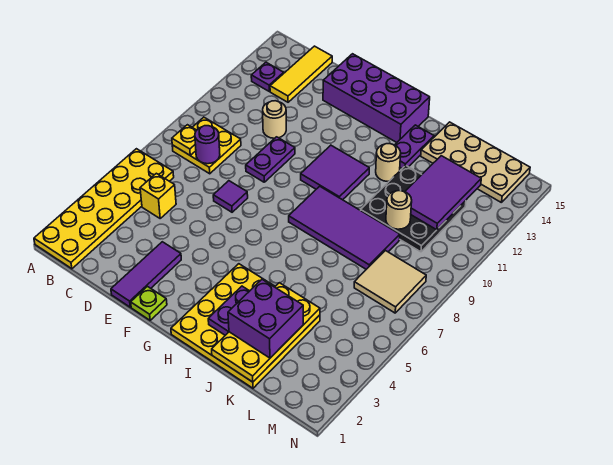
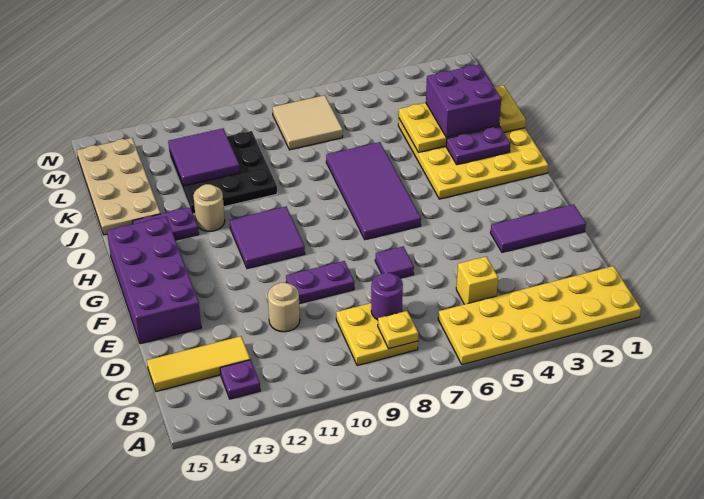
lime 1x1 plate [131,287,167,320] -> none
purple 2x4 tile [289,186,400,269] -> purple 2x4 tile moved to [326,142,421,240]
tan 1x1 round brick [386,191,412,229] -> none
purple 2x3 tile [405,156,481,230] -> purple 2x2 tile [168,128,240,186]

